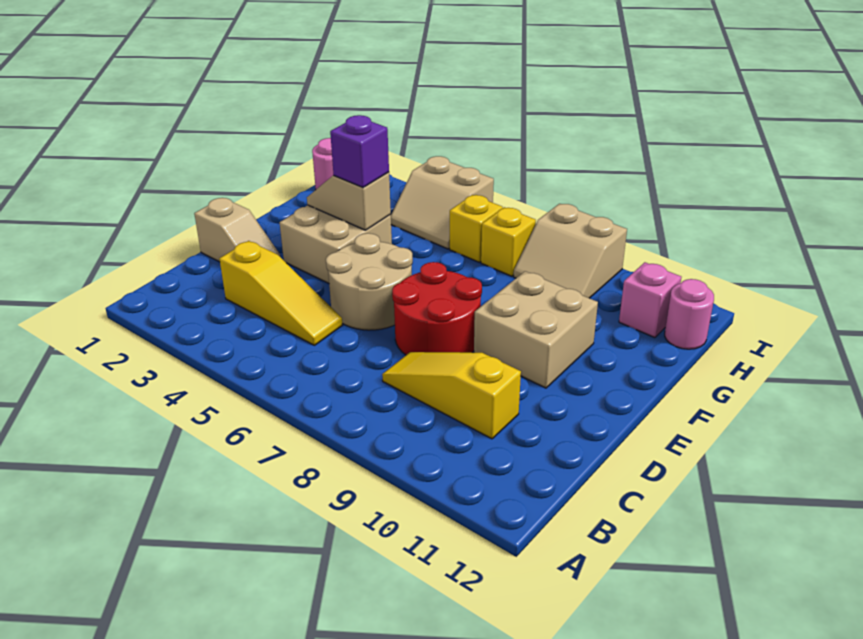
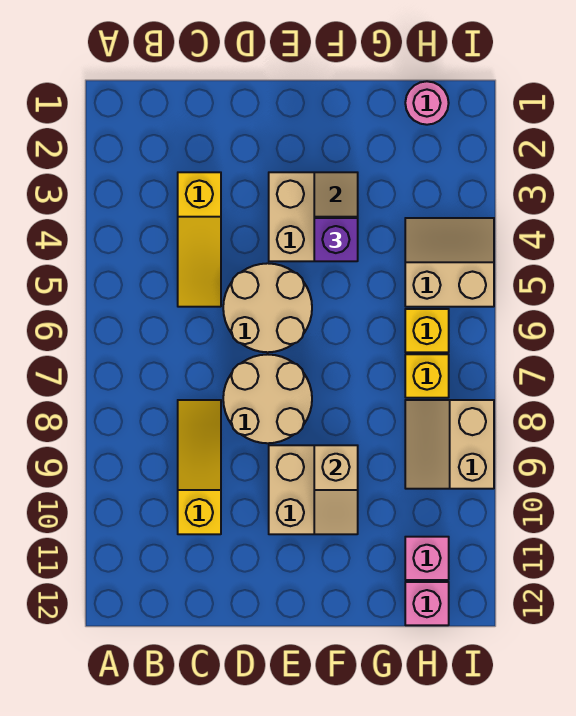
tan 1x2 slope [194,198,281,262] -> tan 1x2 slope moved to [314,445,358,534]
red 2x2 round brick [392,262,482,355] -> tan 2x2 round brick [223,354,312,443]
tan 2x2 slope [391,156,494,249] -> tan 2x2 slope turned to [405,218,494,307]
pink 1x1 round brick [665,279,714,349] -> pink 1x1 brick [405,582,449,625]

